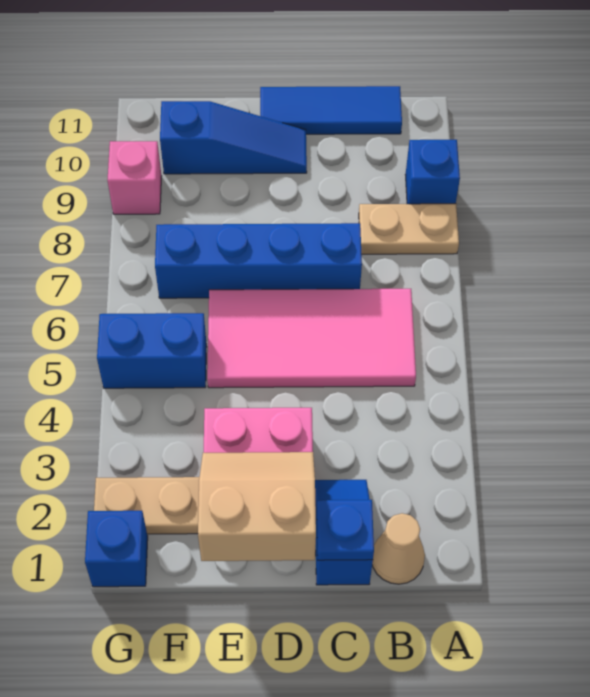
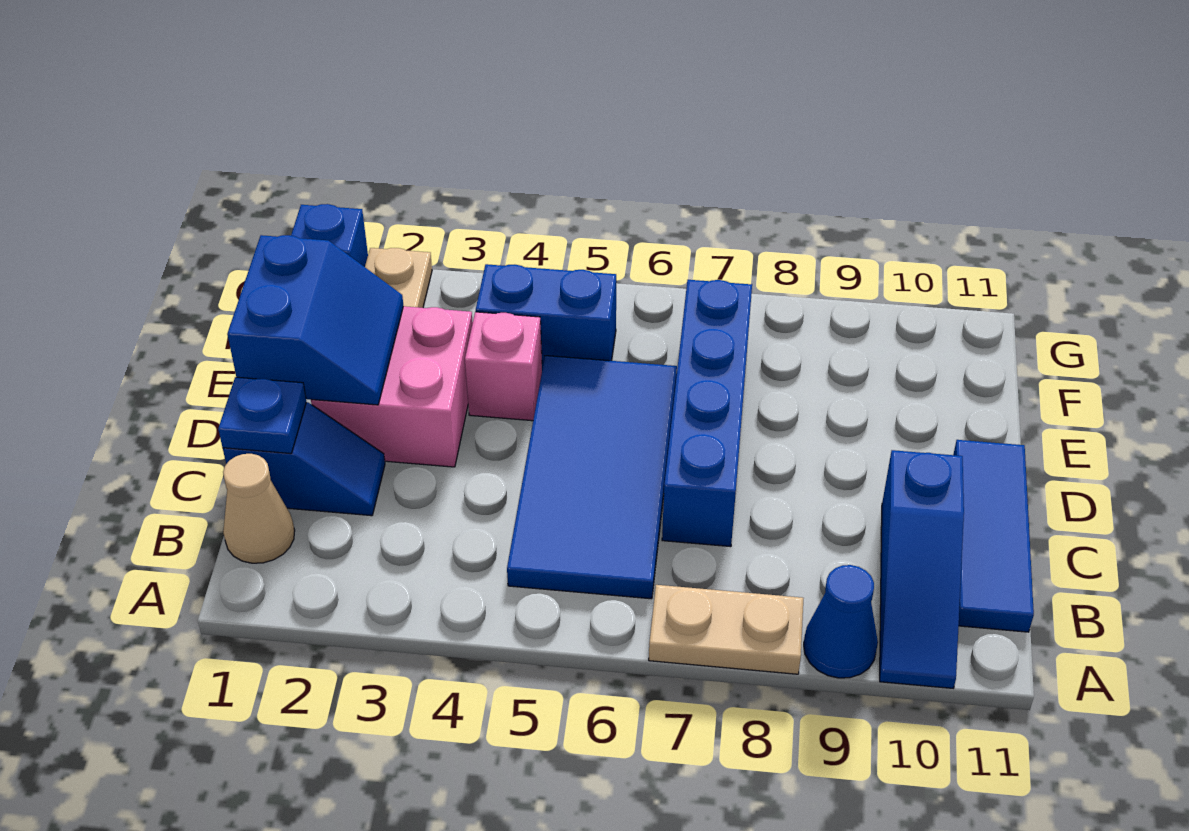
tan 1x2 plate [359,204,459,254] -> tan 1x2 plate turned to [649,585,804,674]
blue 1x1 brick [405,140,460,204] -> blue 1x1 cone [804,565,878,678]
pink 2x4 tile [207,289,416,388] -> blue 2x4 tile [507,356,677,599]
tan 2x2 slope [198,452,316,561] -> blue 2x2 slope [227,235,403,405]
blue 1x3 slope [160,101,307,174] -> blue 1x3 slope moved to [880,450,964,688]
blue 1x2 brick [97,313,207,388] -> blue 1x2 brick turned to [476,264,616,369]
pink 1x1 brick [108,141,162,214] -> pink 1x1 brick moved to [465,312,542,421]

